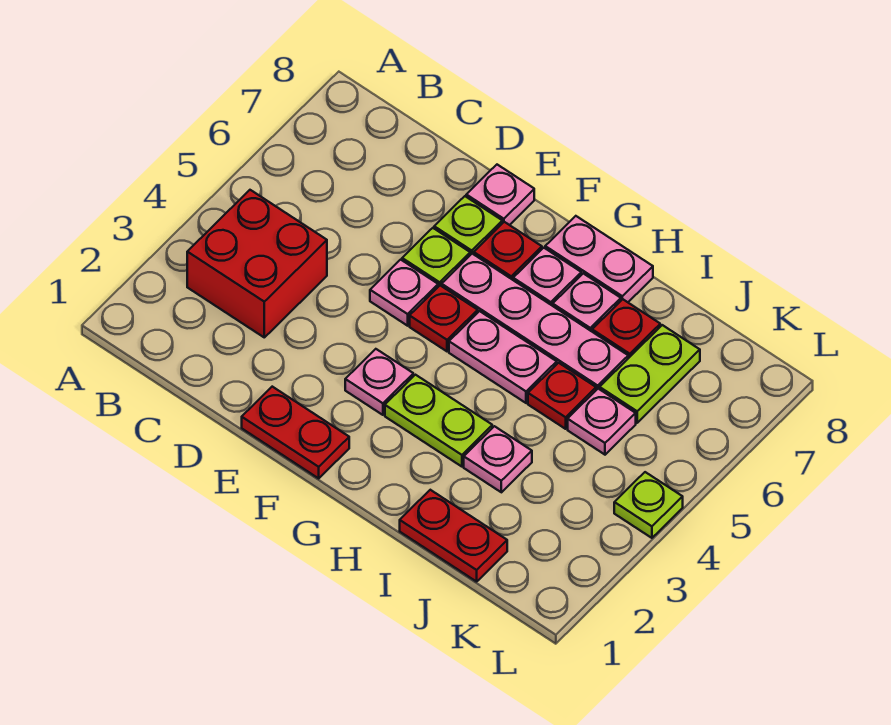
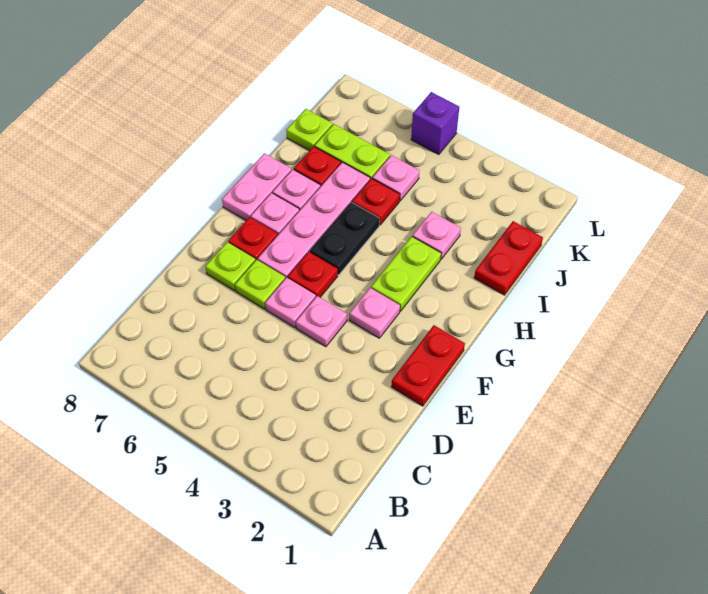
red 2x2 brick [187,190,327,337] -> none
pink 1x1 plate [466,165,534,225] -> pink 1x1 plate moved to [296,296,347,347]
pink 1x2 plate [449,311,557,403] -> black 1x2 plate [310,202,380,275]
lime 1x1 plate [614,472,683,538] -> lime 1x1 plate moved to [286,109,332,151]
none -> purple 1x1 brick [411,92,459,155]

